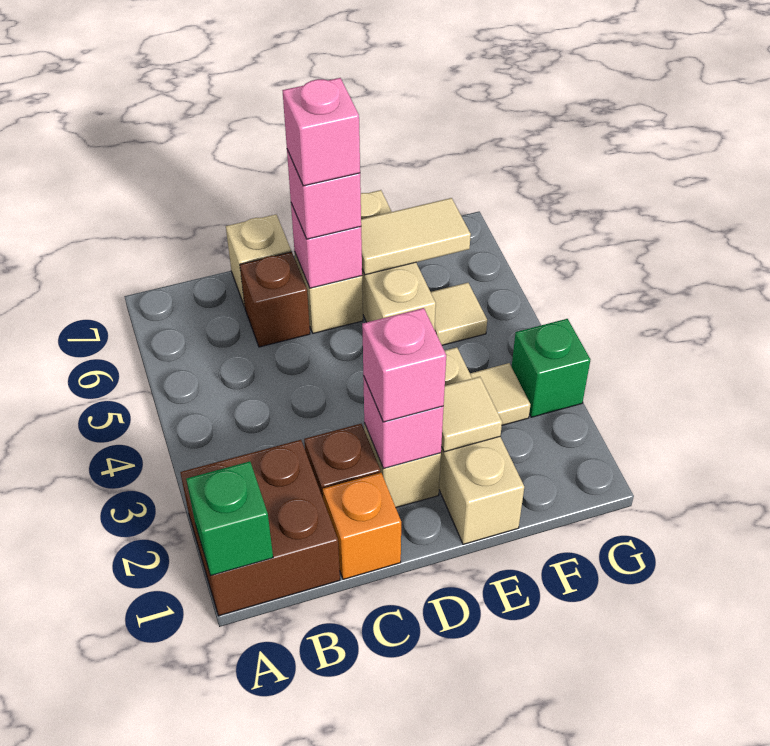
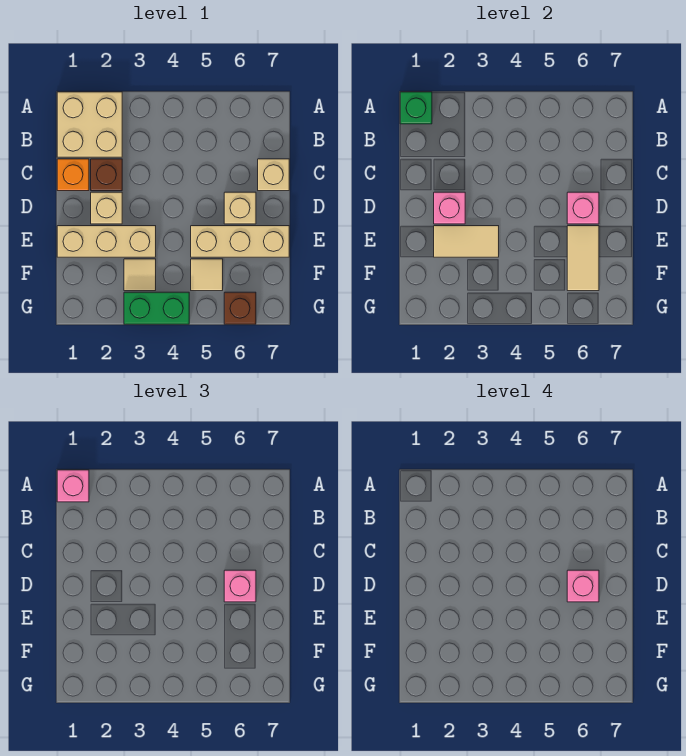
brown 2x2 brick [180,440,340,616] -> tan 2x2 brick [57,92,122,157]
brown 1x1 brick [240,252,310,347] -> brown 1x1 brick moved to [224,292,256,324]
pink 1x1 brick [362,308,446,422] -> pink 1x1 brick moved to [57,470,89,502]
tan 1x1 tile [441,377,502,452] -> tan 1x2 tile [434,226,499,257]
green 1x1 brick [512,319,590,417] -> green 1x2 brick [124,292,189,324]

